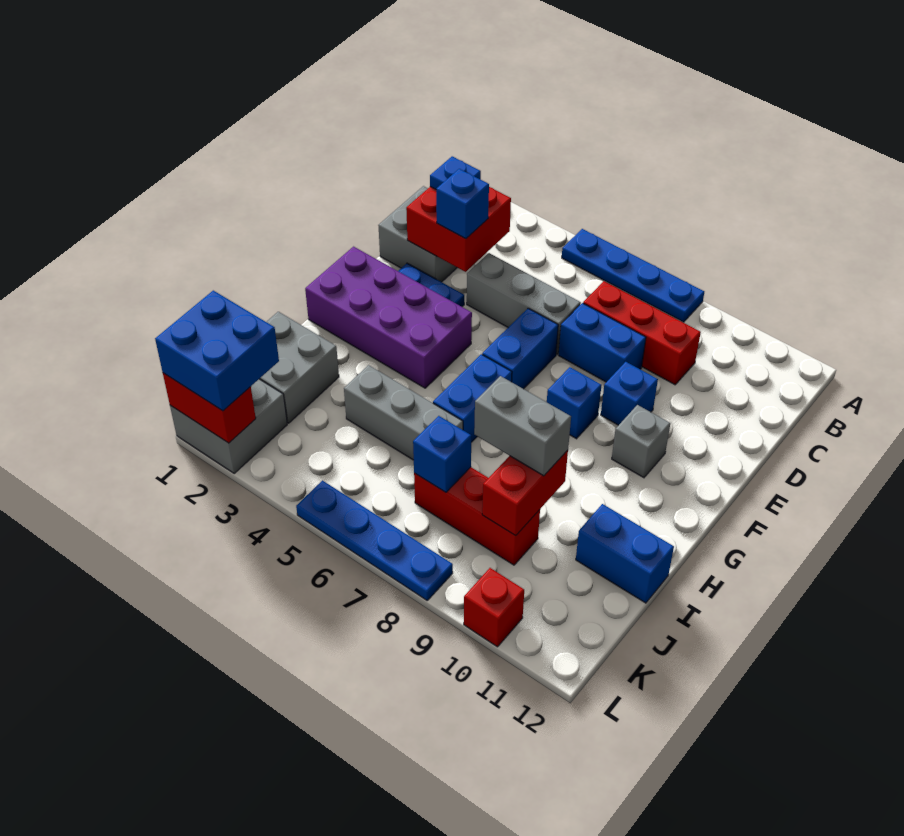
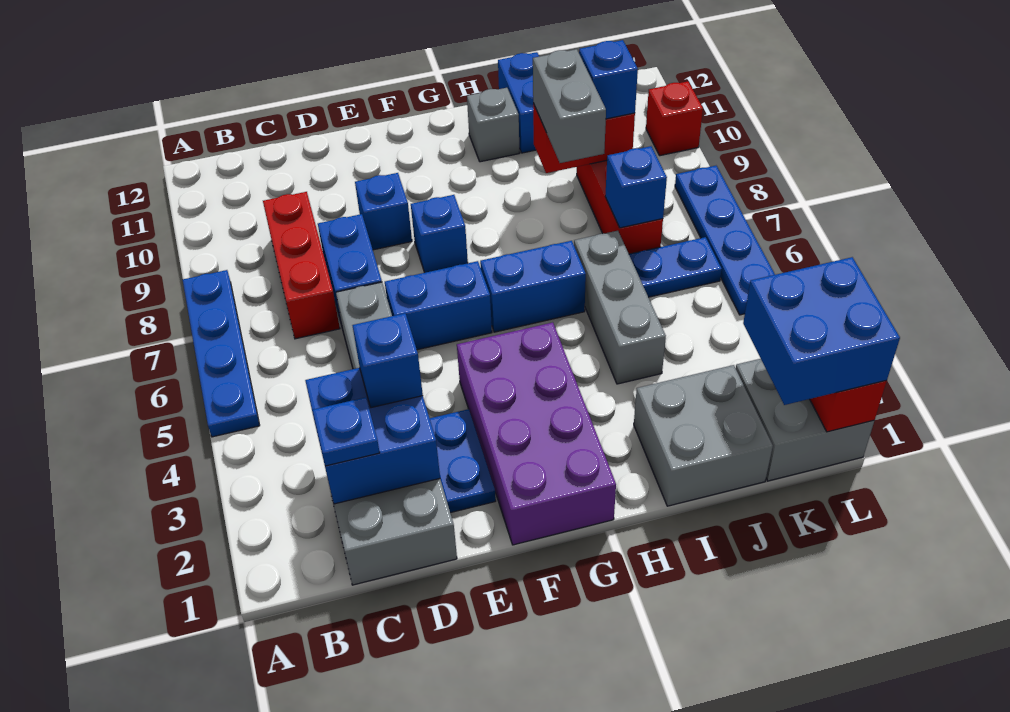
red 2x2 brick [406,187,511,272] -> blue 2x2 brick [305,368,440,504]
grey 1x1 brick [612,405,670,478] -> grey 1x1 brick moved to [467,88,519,162]
none -> blue 1x2 plate [629,237,722,297]
none -> blue 1x1 brick [579,40,638,119]

